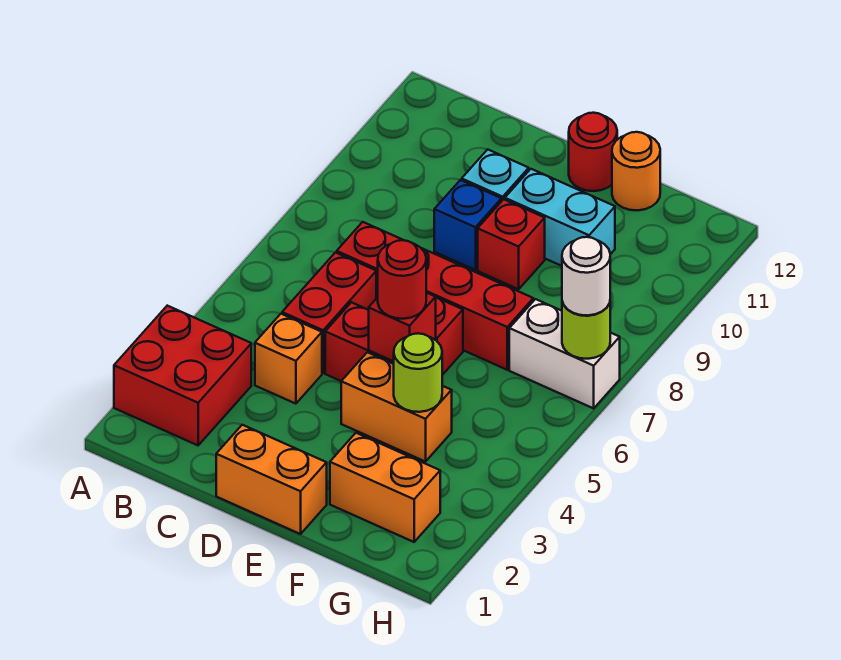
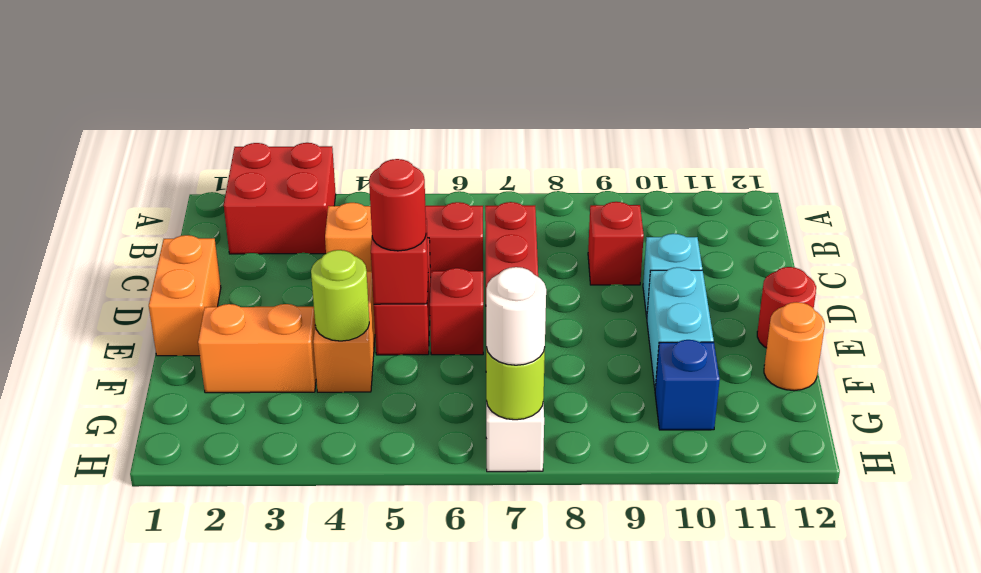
blue 1x1 brick [434,180,501,270] -> blue 1x1 brick moved to [655,340,720,430]
red 1x1 brick [478,199,545,289] -> red 1x1 brick moved to [588,202,644,285]
orange 1x2 brick [330,433,440,542] -> orange 1x2 brick turned to [198,304,316,393]

